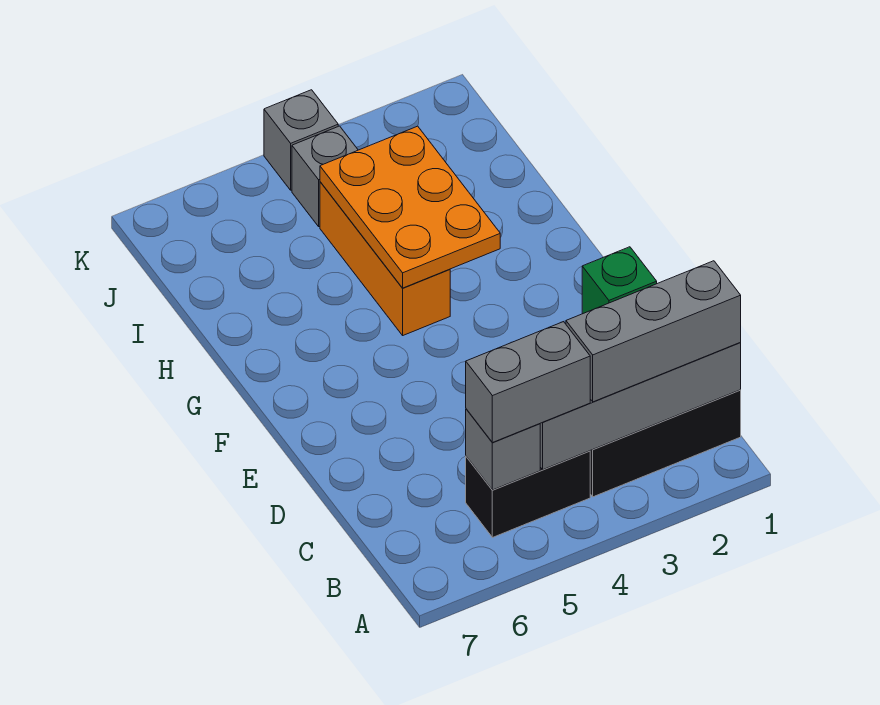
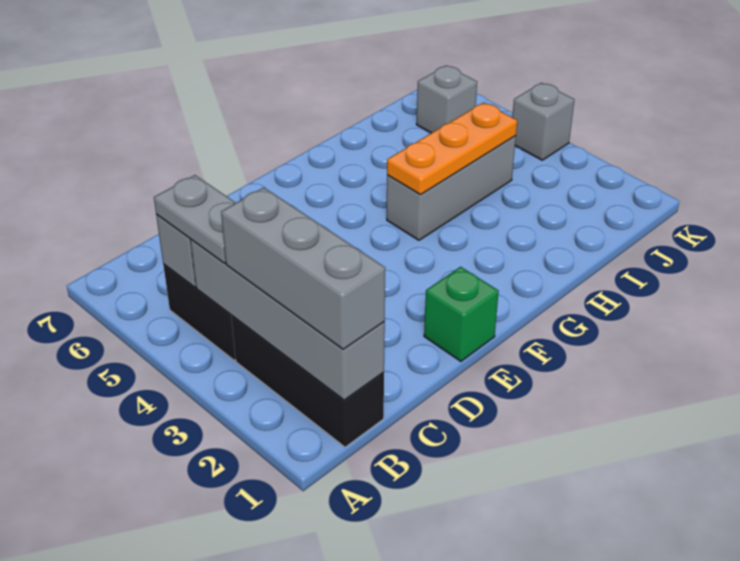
grey 1x2 brick [466,322,590,443] -> grey 1x2 plate [154,175,236,263]
orange 2x3 plate [320,126,500,288] -> orange 1x3 plate [387,103,517,195]
orange 1x3 brick [320,182,450,335] -> grey 1x3 brick [387,136,516,240]
grey 1x1 brick [292,126,358,226] -> grey 1x1 brick moved to [417,66,477,133]

